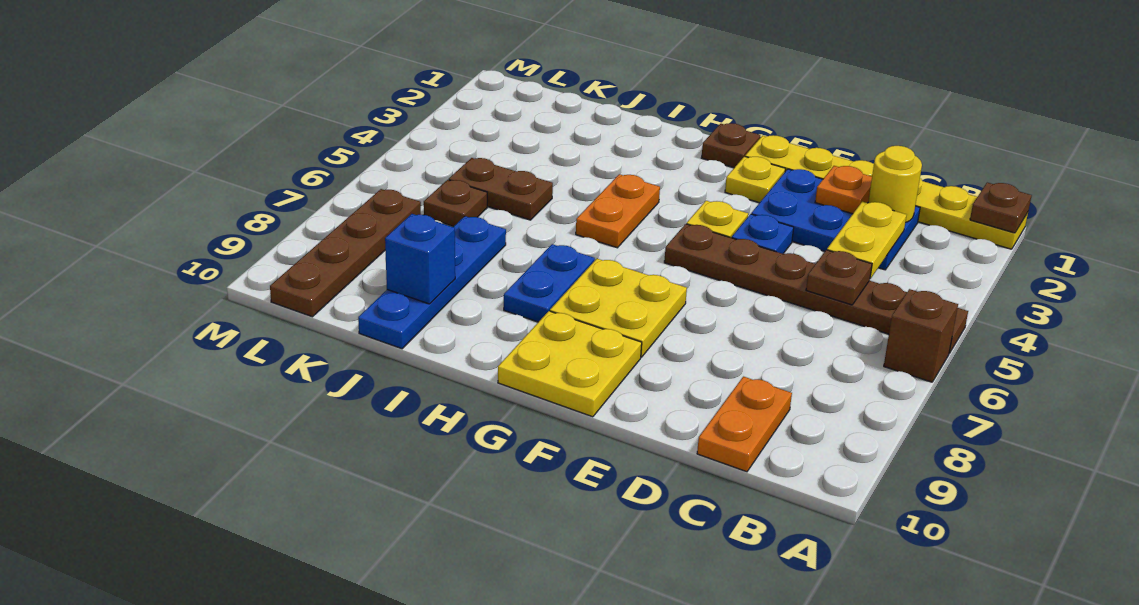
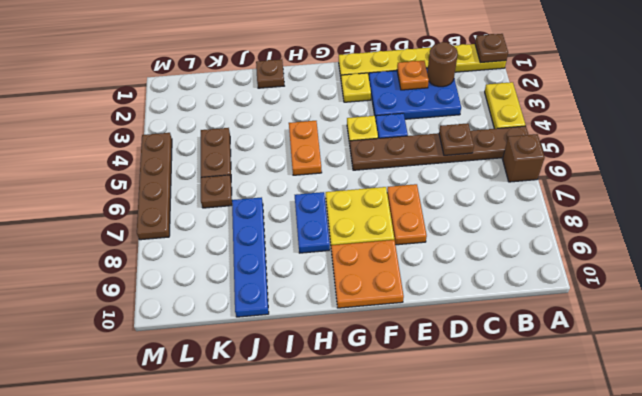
yellow 1x1 round brick [868,146,922,223] -> brown 1x1 round brick [427,42,458,87]
yellow 1x2 plate [827,201,906,279] -> yellow 1x2 plate moved to [485,82,525,129]
orange 1x2 plate [697,377,792,472] -> orange 1x2 plate moved to [387,184,427,245]
yellow 2x2 plate [498,311,642,417] -> orange 2x2 plate [331,240,404,308]
brown 1x1 plate [702,123,760,168] -> brown 1x1 plate moved to [256,59,284,88]
brown 1x2 plate [449,158,553,220] -> brown 1x2 plate turned to [201,128,231,177]
blue 1x1 brick [385,214,455,304] -> none
brown 1x4 plate [270,189,421,317] -> brown 1x4 plate moved to [137,133,172,240]

